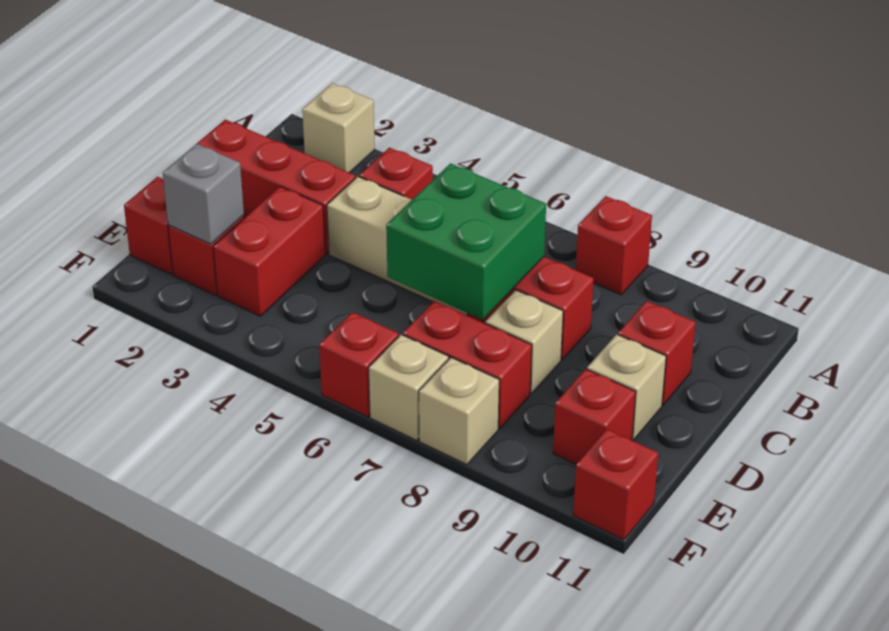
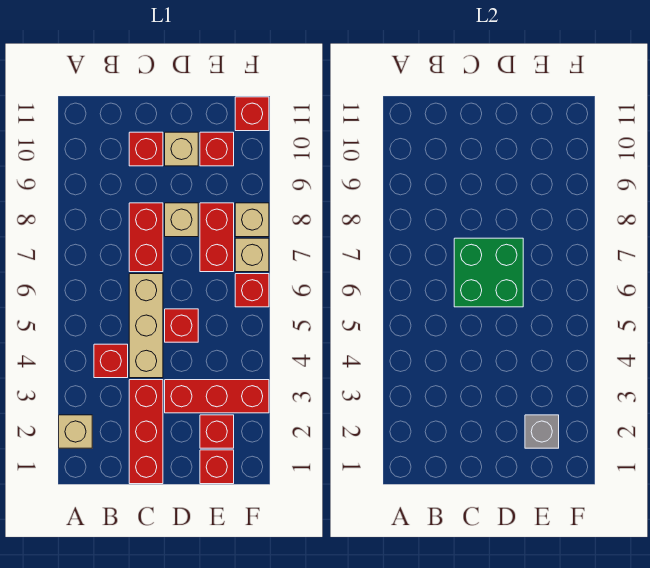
red 1x1 brick [576,196,652,295] -> red 1x1 brick moved to [165,309,198,342]
red 1x2 brick [213,187,325,316] -> red 1x3 brick [165,380,269,413]

